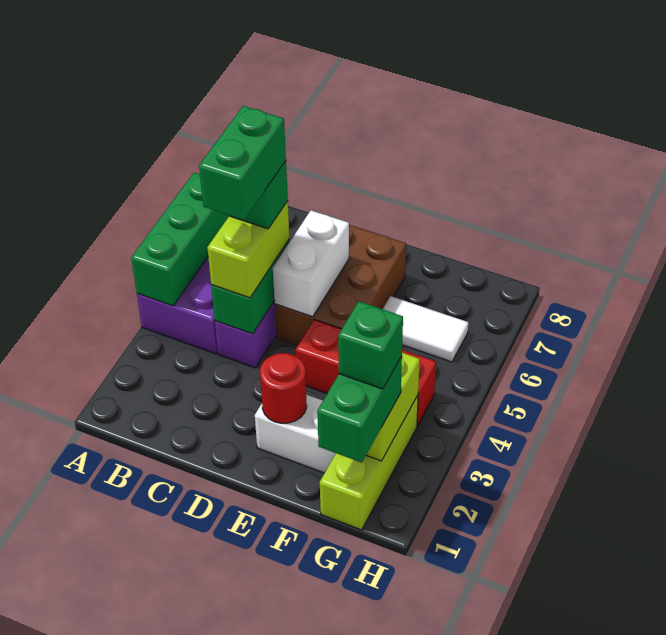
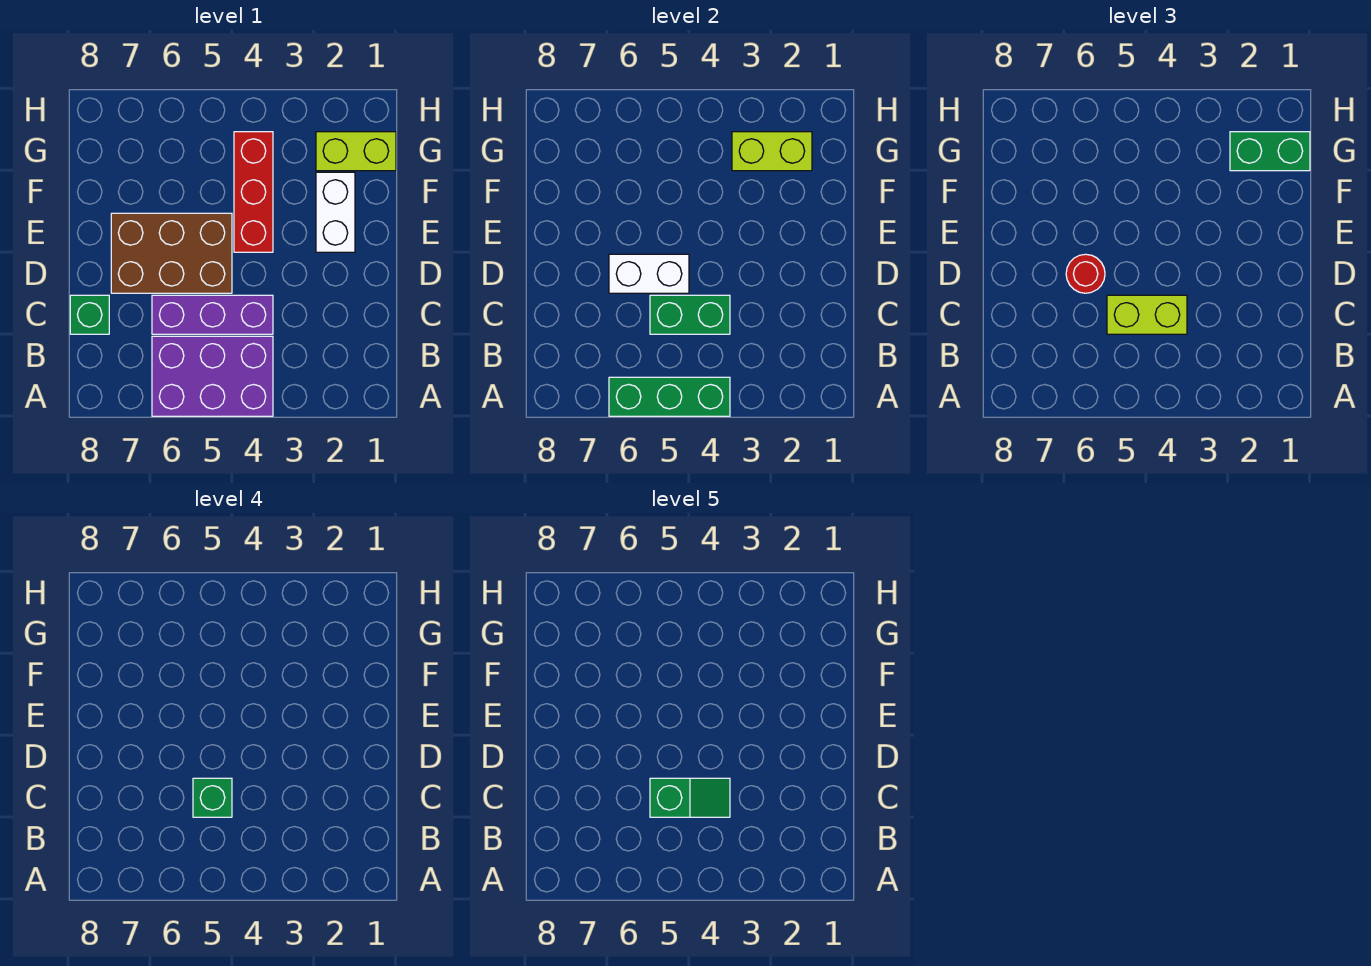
green 1x2 brick [199,106,286,220] -> green 1x2 slope [650,778,730,817]
red 1x1 round brick [260,353,307,423] -> red 1x1 round brick moved to [1066,254,1105,293]
white 1x2 tile [383,296,468,362] -> none
lime 1x3 brick [320,395,418,530] -> lime 1x2 brick [316,132,396,171]
green 1x1 brick [338,302,403,389] -> green 1x1 brick moved to [70,295,109,334]

